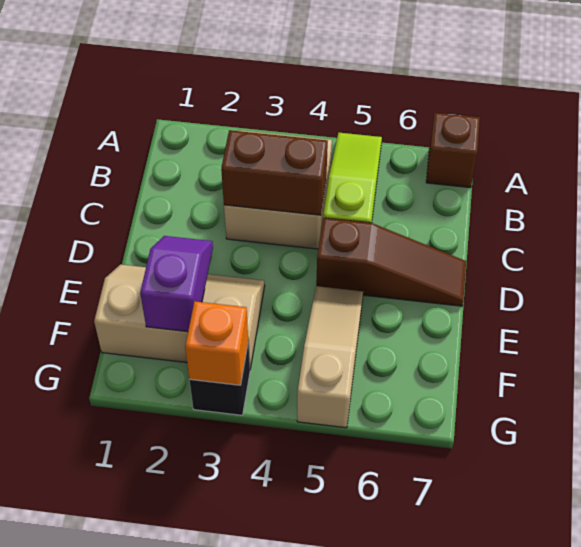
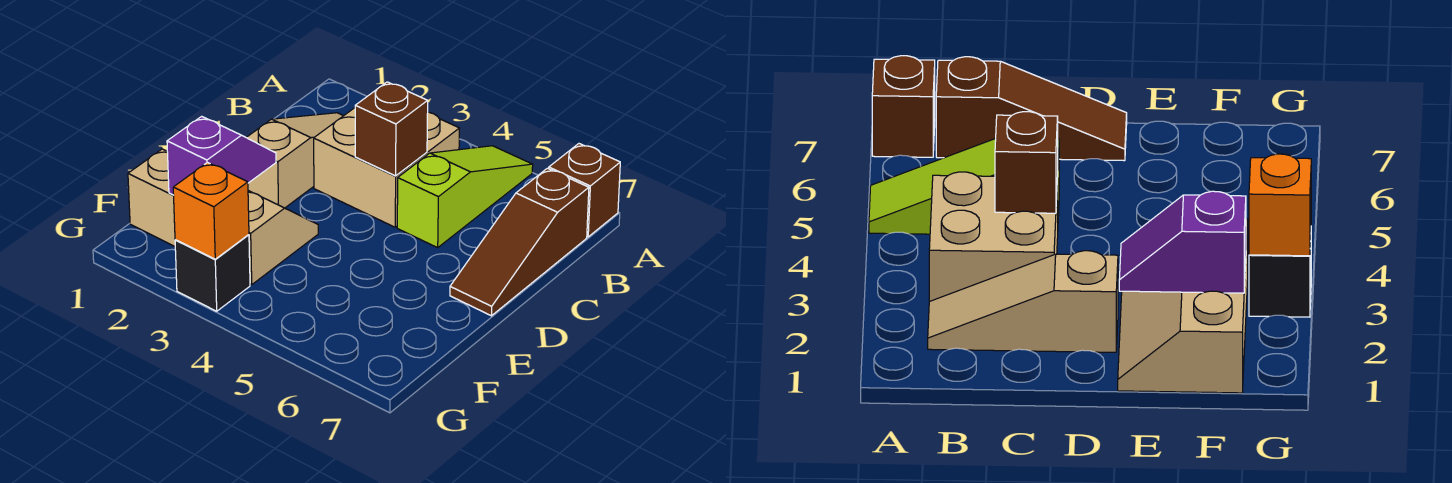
brown 1x2 brick [221,130,328,215] -> brown 1x1 brick [355,82,428,176]
brown 1x3 slope [316,218,466,306] -> brown 1x3 slope turned to [450,168,589,316]
tan 1x3 slope [297,286,363,428] -> tan 1x3 slope moved to [246,113,343,208]

